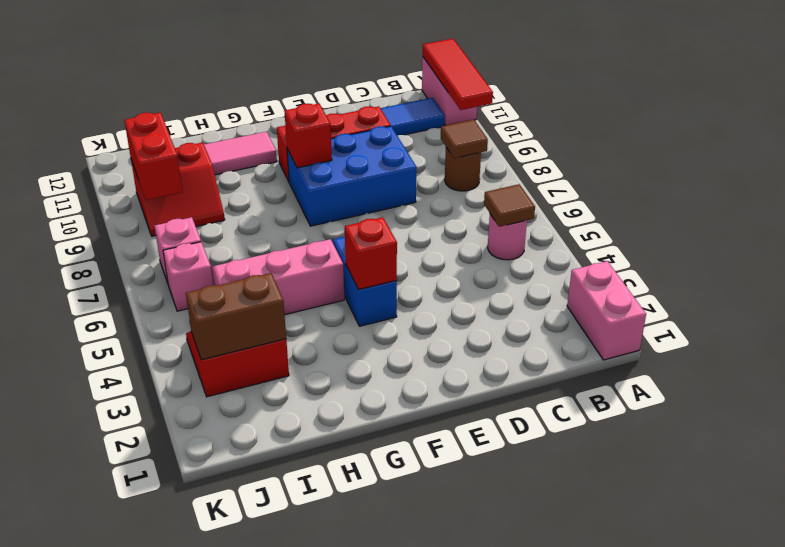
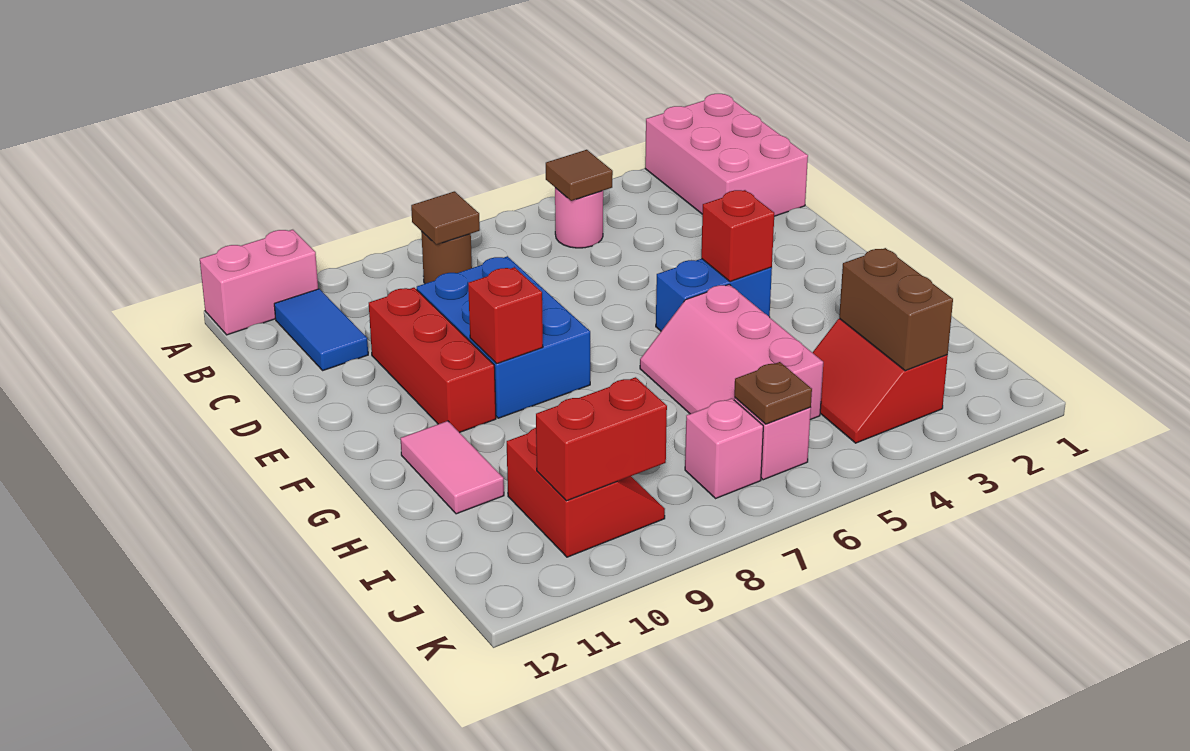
pink 1x2 brick [567,261,646,360] -> pink 2x3 brick [645,94,808,216]
red 1x3 tile [423,39,493,110] -> none
none -> brown 1x1 plate [734,362,812,424]

